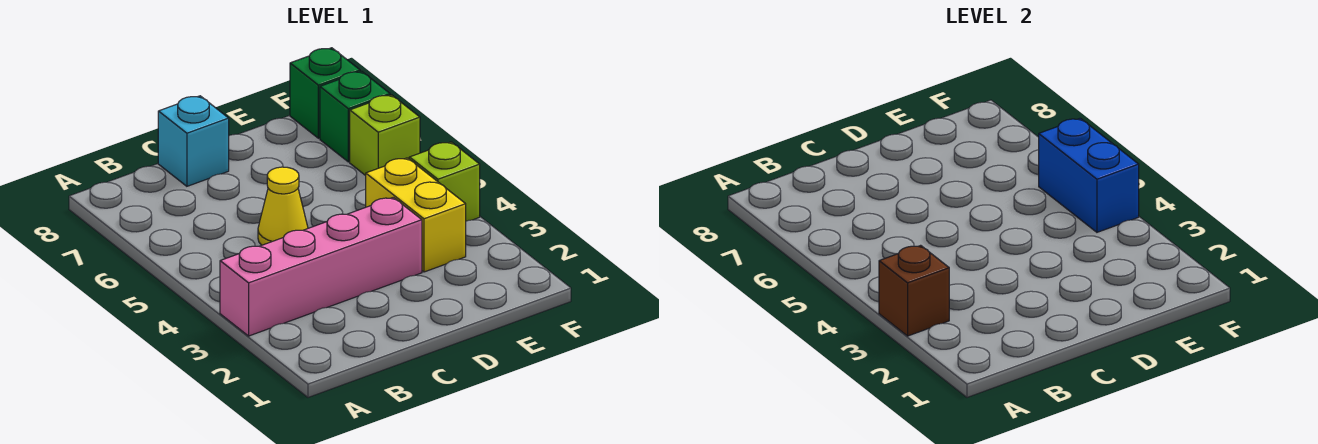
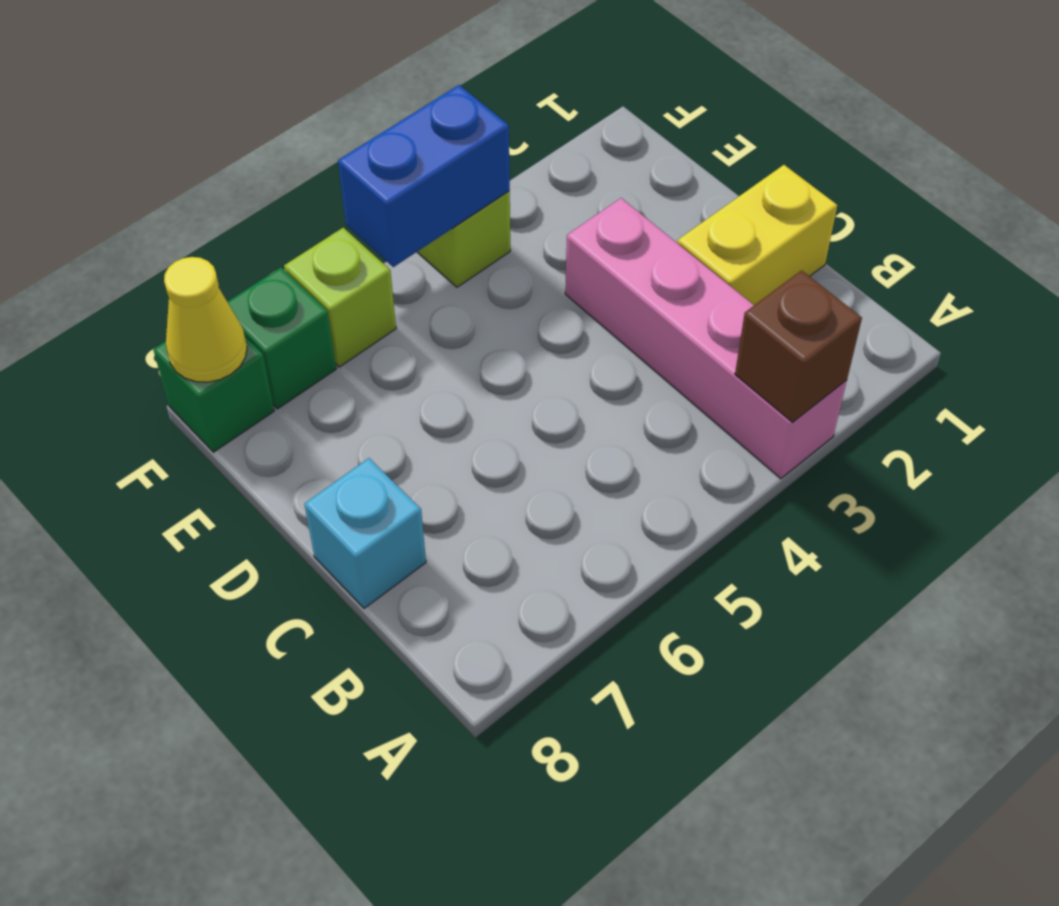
yellow 1x1 cone [258,167,308,245] -> yellow 1x1 cone moved to [164,257,247,382]
yellow 1x2 brick [366,158,466,272] -> yellow 1x2 brick moved to [678,165,837,305]

